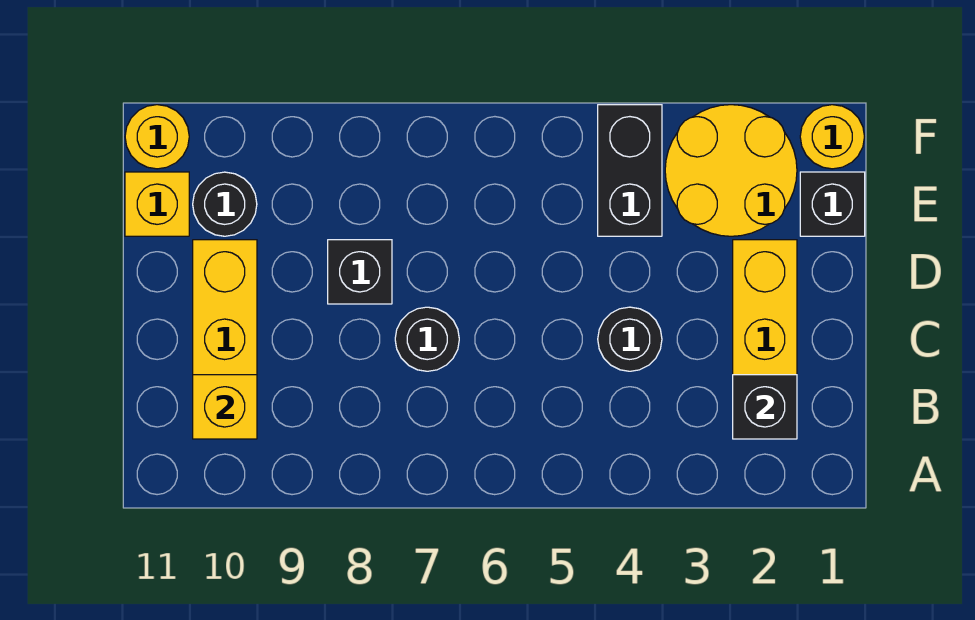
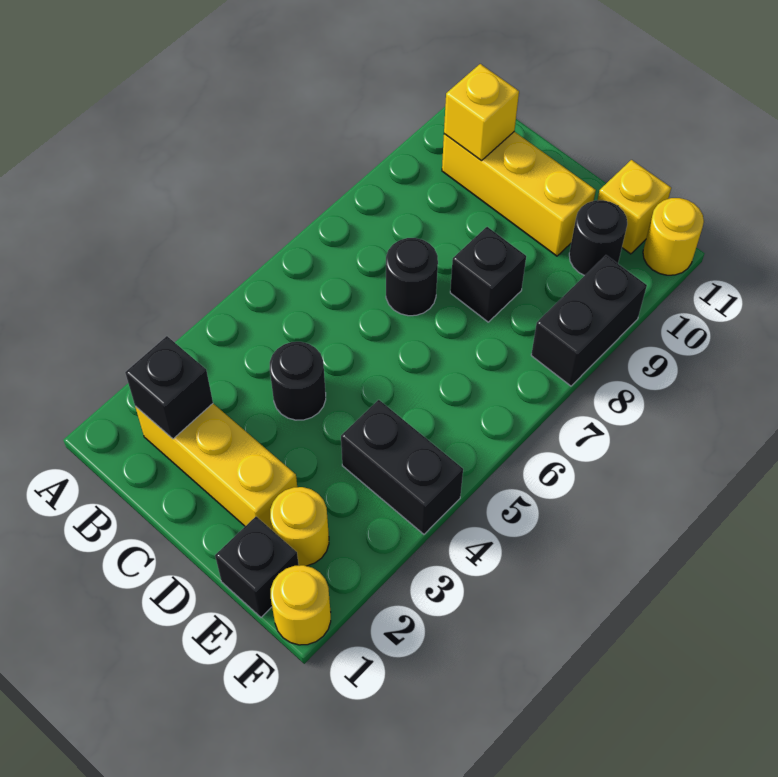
yellow 2x2 round brick [665,105,797,236] -> yellow 1x1 round brick [270,487,329,566]
none -> black 1x2 brick [531,255,647,386]

